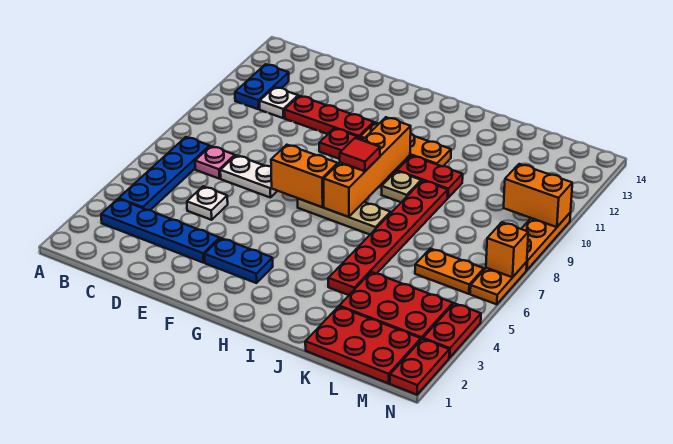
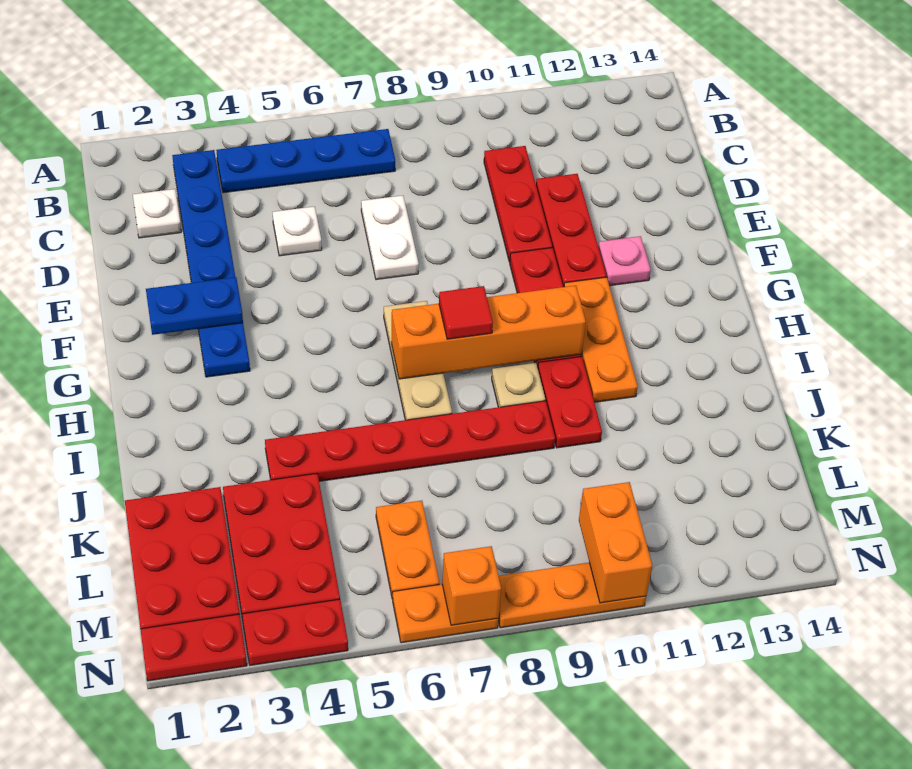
blue 1x2 plate [235,64,289,109] -> blue 1x2 plate moved to [146,277,243,335]
pink 1x1 plate [195,146,235,178] -> pink 1x1 plate moved to [598,236,651,286]
none -> red 1x3 plate [484,146,552,262]
white 1x1 plate [260,87,298,118] -> white 1x1 plate moved to [133,189,181,238]
orange 1x2 brick [271,145,338,207] -> none

